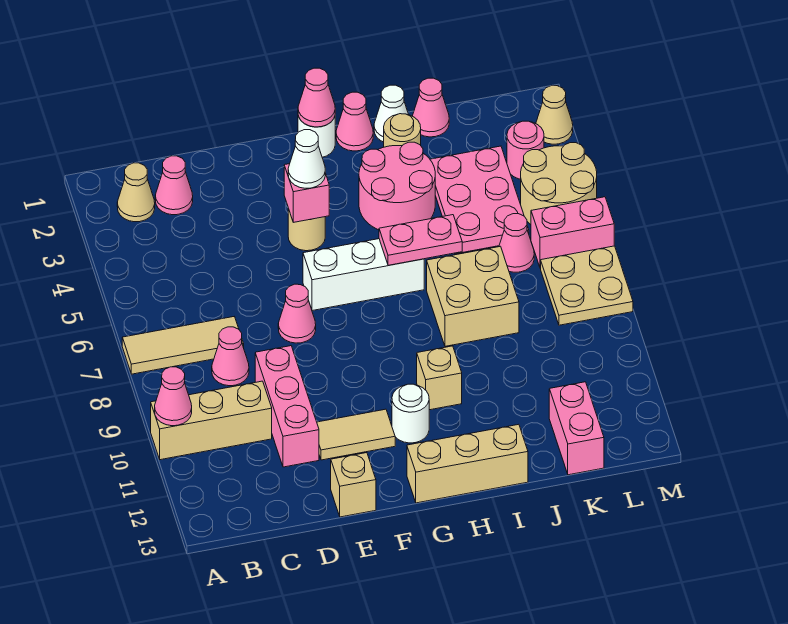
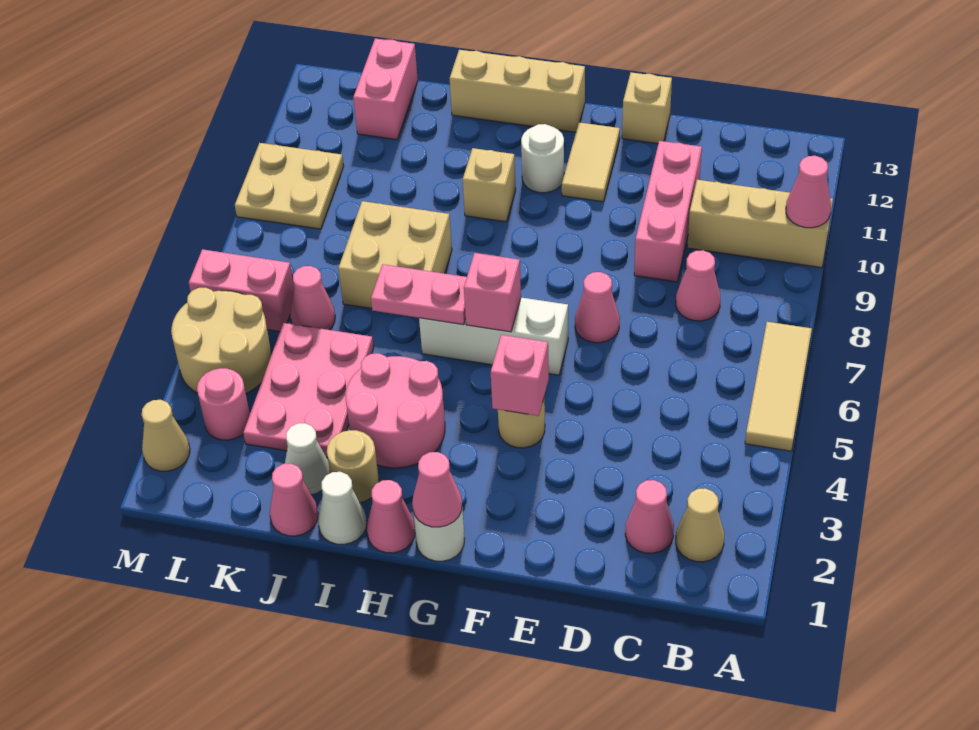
tan 1x3 tile [122,317,244,374] -> tan 1x3 tile turned to [745,322,812,451]
tan 1x2 tile [317,409,395,460] -> tan 1x2 tile turned to [562,122,620,202]
white 1x1 cone [288,130,325,188] -> white 1x1 cone moved to [285,423,330,495]
none -> pink 1x1 brick [464,253,521,332]
tan 2x2 plate [541,246,633,325] -> tan 2x2 plate moved to [235,143,344,229]

